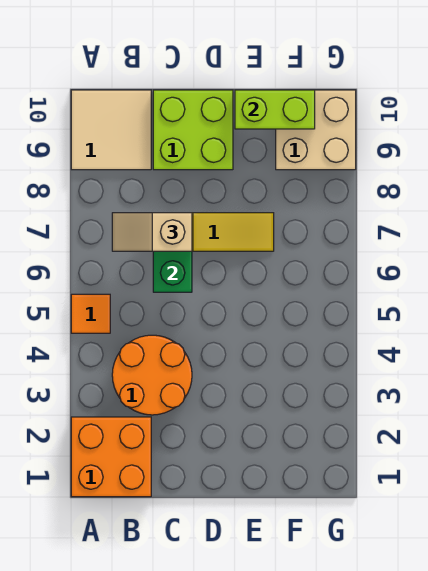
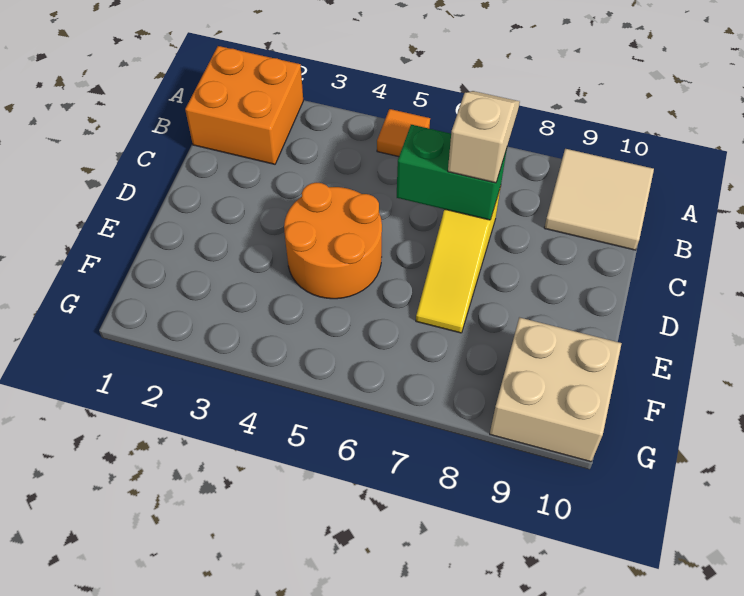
orange 2x2 round brick [112,335,192,415] -> orange 2x2 round brick moved to [284,183,382,299]
lime 2x2 brick [153,90,233,170] -> none
lime 1x2 brick [235,90,315,129] -> none

